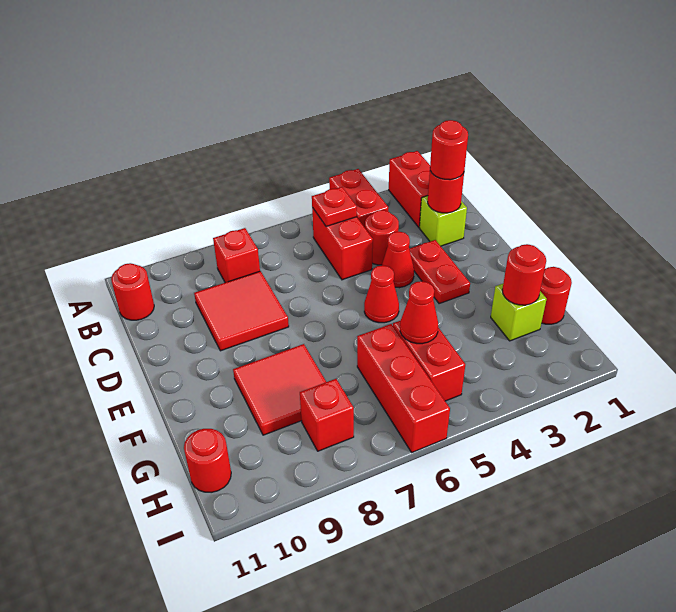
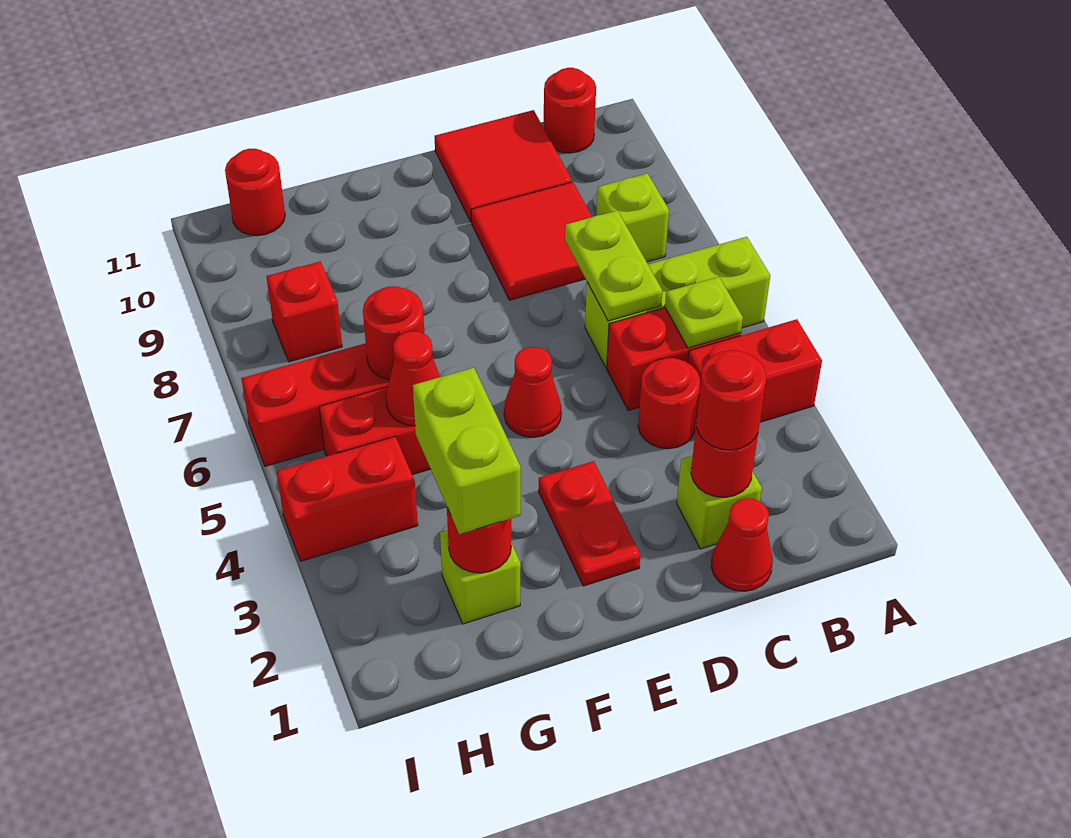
red 1x2 brick [389,151,430,227] -> red 1x2 brick moved to [277,437,418,561]
none -> lime 1x3 brick [585,237,770,367]
red 1x1 plate [312,187,357,227] -> lime 1x1 plate [665,277,743,348]
red 1x1 brick [213,228,260,283] -> lime 1x1 brick [596,173,669,262]
none -> lime 1x2 plate [565,210,662,321]
red 1x2 plate [410,240,470,304] -> red 1x2 plate turned to [539,461,640,586]
red 1x1 cone [381,232,414,288] -> red 1x1 cone moved to [711,498,773,591]
red 2x2 tile [233,344,326,435] -> red 2x2 tile moved to [434,110,572,222]
red 1x1 round brick [540,267,572,324] -> red 1x1 round brick moved to [363,286,424,379]
none -> lime 1x2 brick [413,368,521,534]

